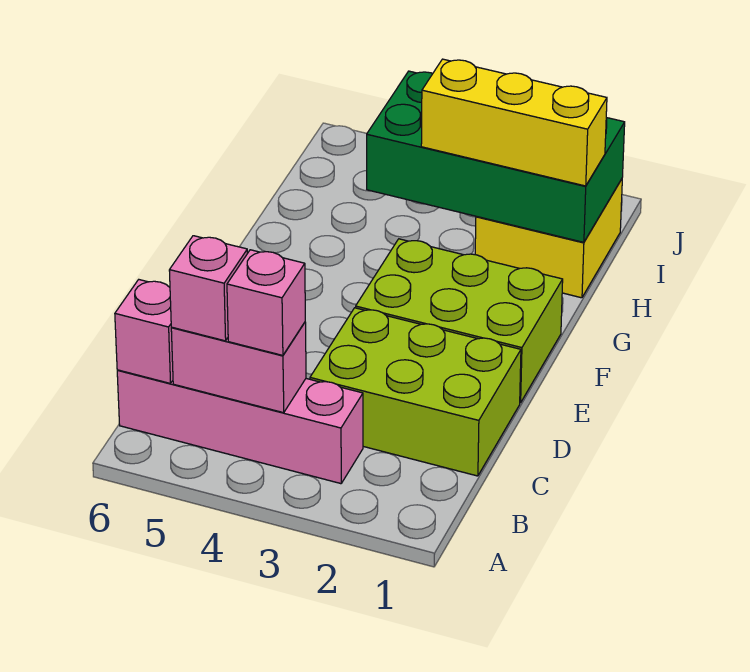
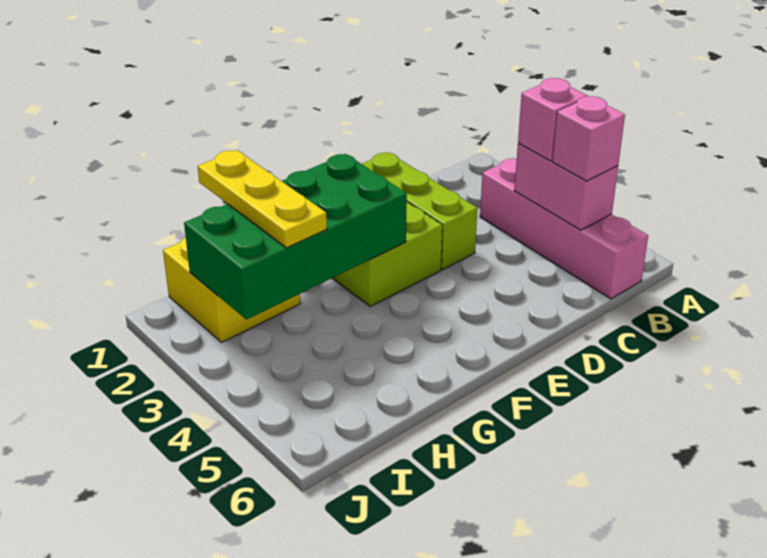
pink 1x1 brick [115,280,173,383] -> none
lime 2x3 brick [310,308,521,476] -> lime 1x3 brick [362,152,477,270]
green 2x4 brick [367,71,625,242] -> green 2x4 brick turned to [184,154,407,320]
yellow 1x3 brick [421,59,607,186] -> yellow 1x3 plate [198,150,327,248]

